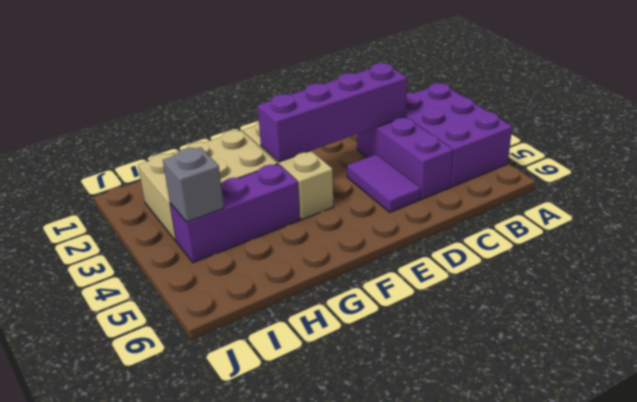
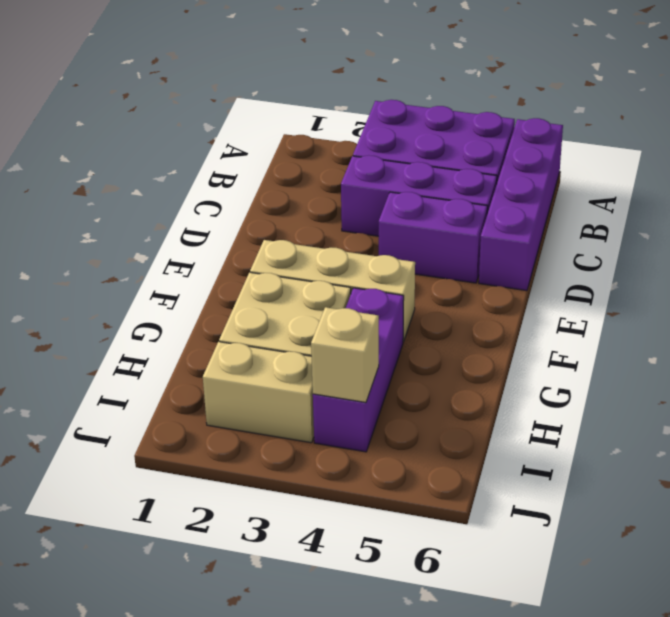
purple 1x4 brick [258,63,407,162] -> purple 1x4 brick moved to [479,118,563,291]
purple 1x2 tile [347,154,420,212] -> purple 1x2 brick [379,192,488,283]
grey 1x1 brick [163,147,224,222] -> tan 1x1 brick [311,307,379,402]

